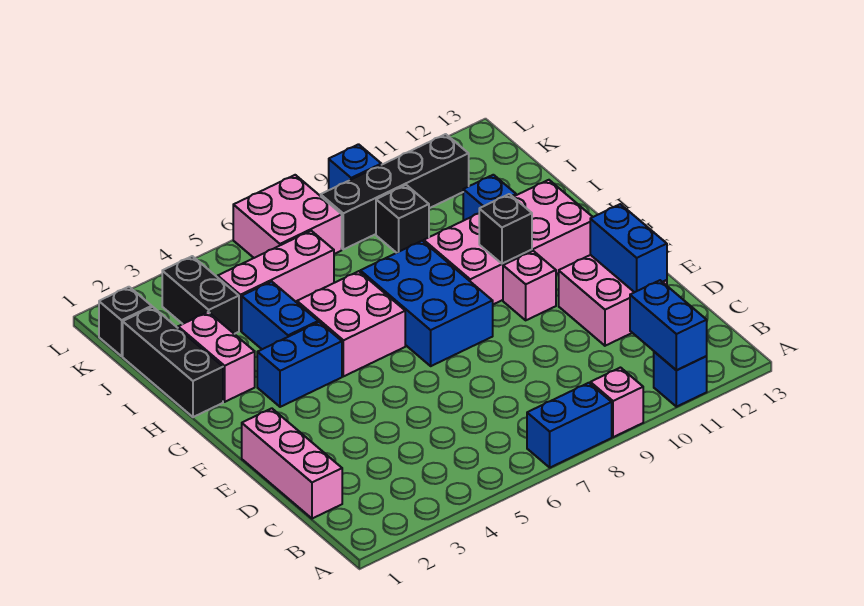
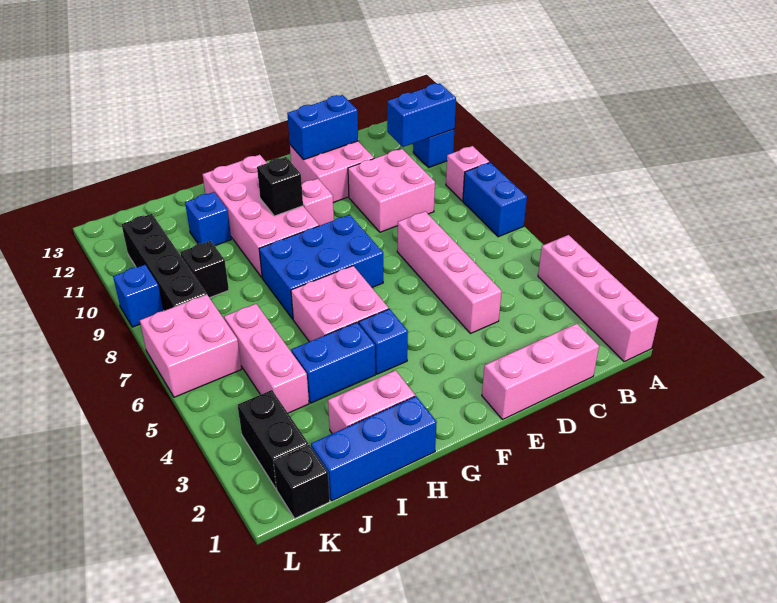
none -> pink 1x4 brick [538,235,659,361]
none -> pink 2x2 brick [348,149,435,232]
none -> pink 1x4 brick [397,211,502,334]
blue 1x2 brick [257,322,342,407] -> blue 1x1 brick [359,309,408,374]
black 1x3 brick [123,307,223,417] -> blue 1x3 brick [311,396,437,501]
black 1x2 brick [162,256,239,334] -> black 1x2 brick turned to [238,390,308,489]

